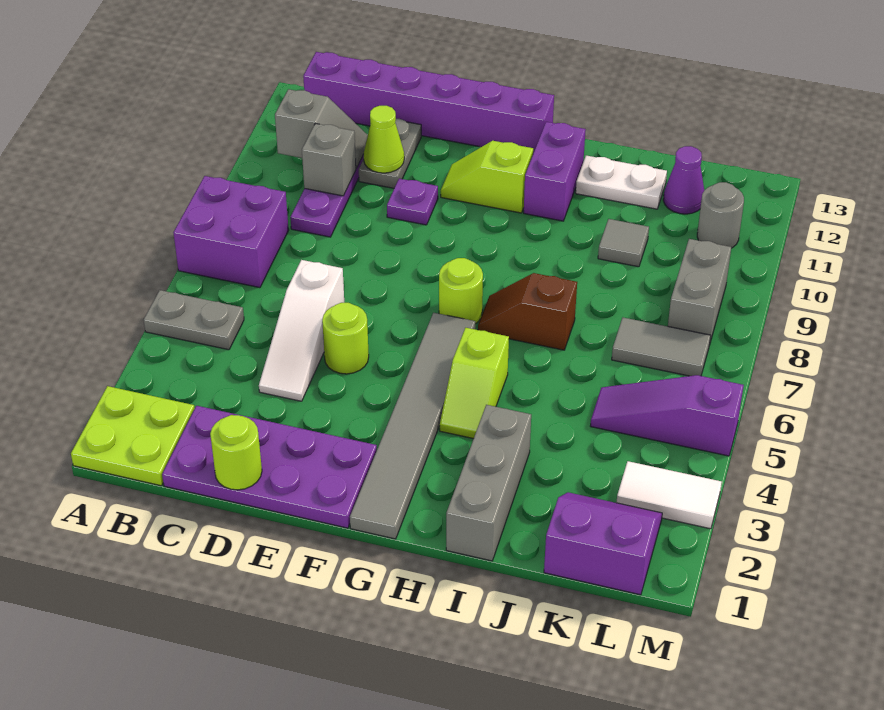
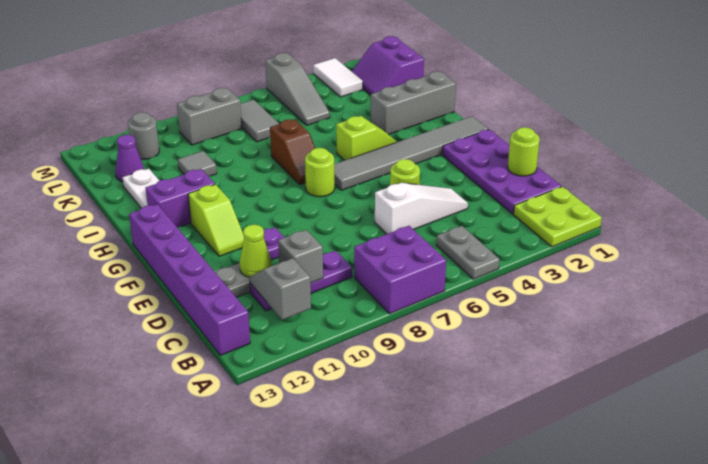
purple 1x3 slope [591,375,744,456] -> grey 1x3 slope [265,53,330,125]

